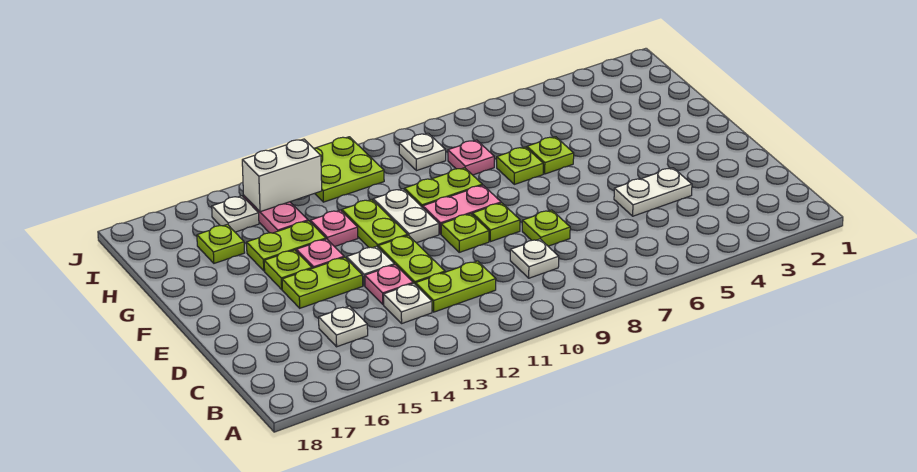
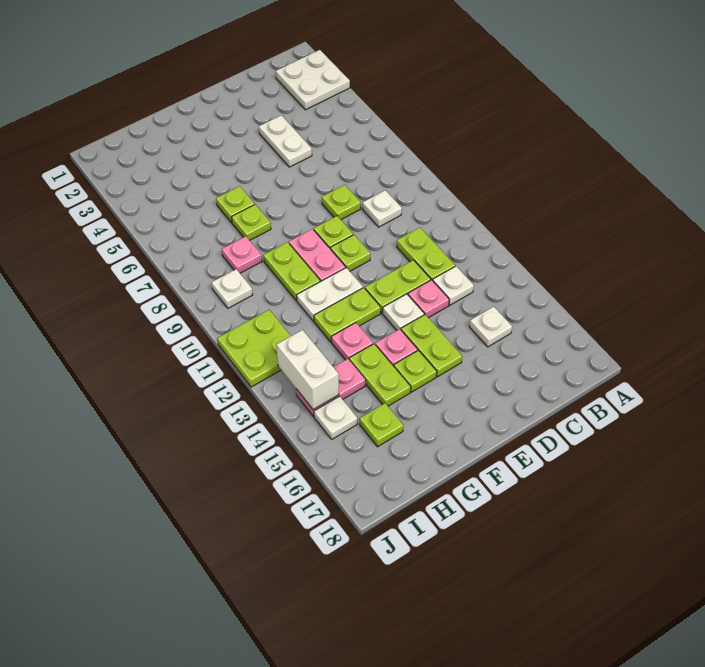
none -> white 2x2 plate [276,50,350,110]

